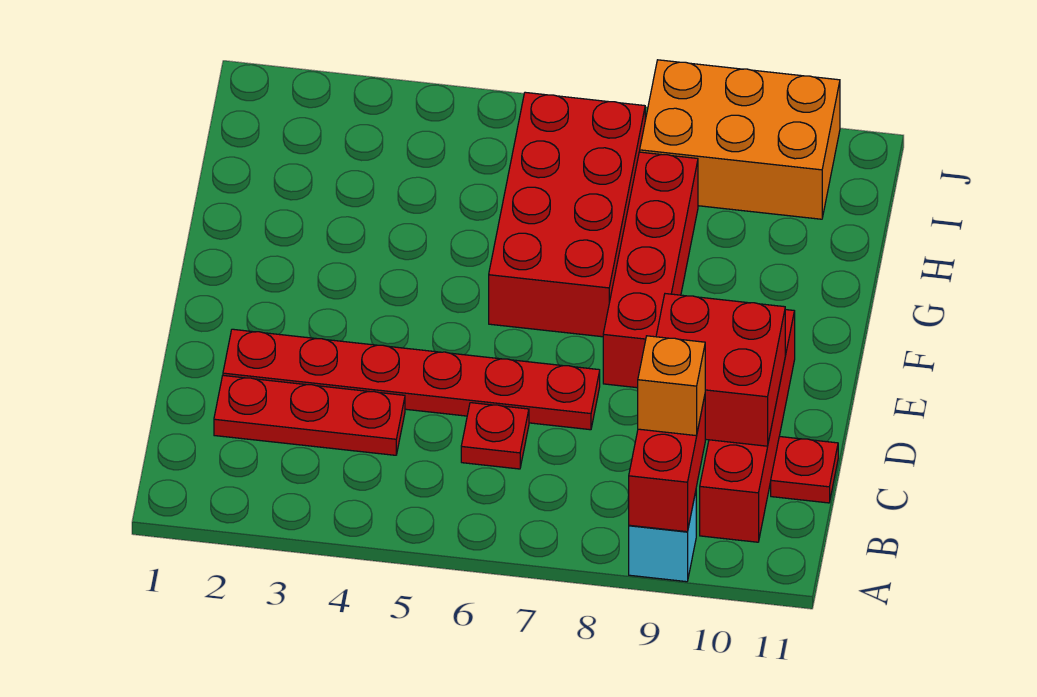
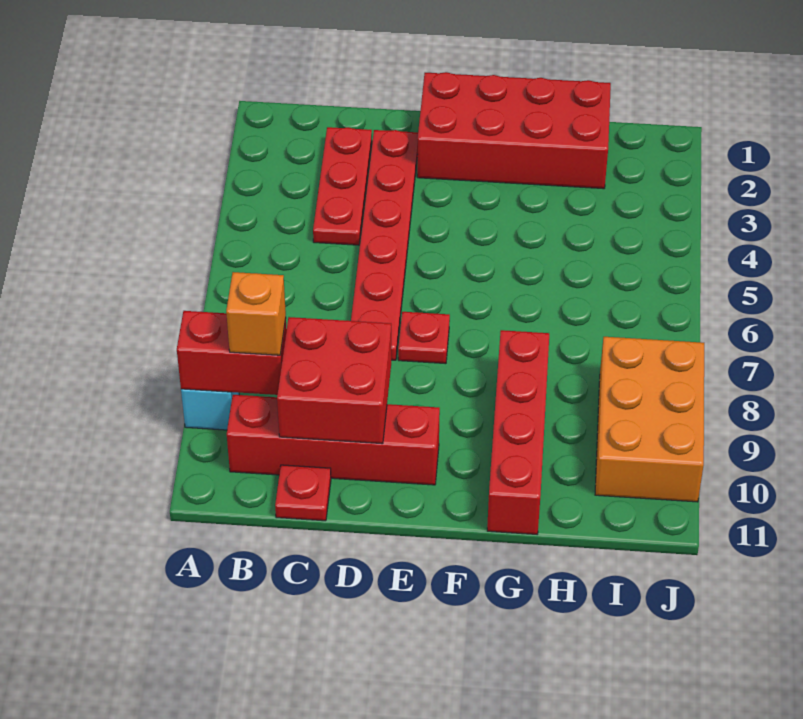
red 1x1 plate [461,403,529,469] -> red 1x1 plate moved to [398,312,450,364]
red 1x4 brick [603,152,698,388] -> red 1x4 brick turned to [487,330,549,534]
red 2x4 brick [489,92,645,337] -> red 2x4 brick moved to [417,72,611,189]

